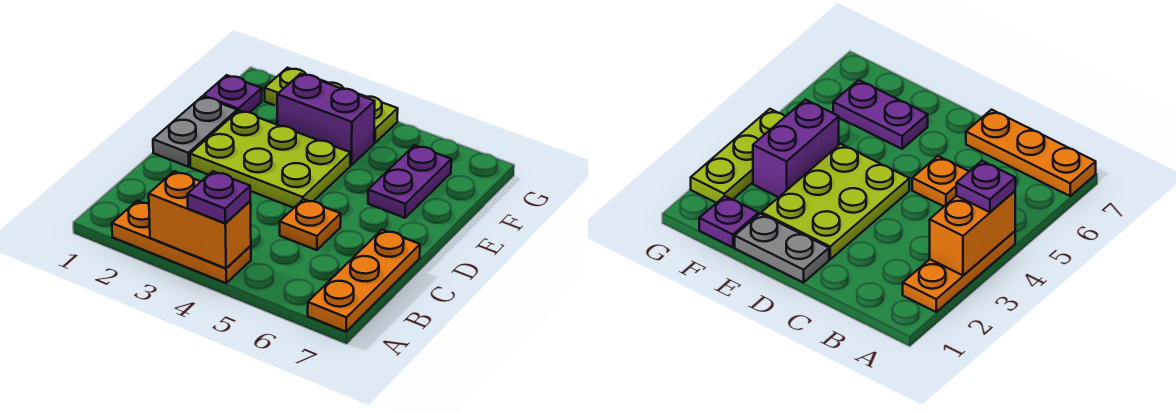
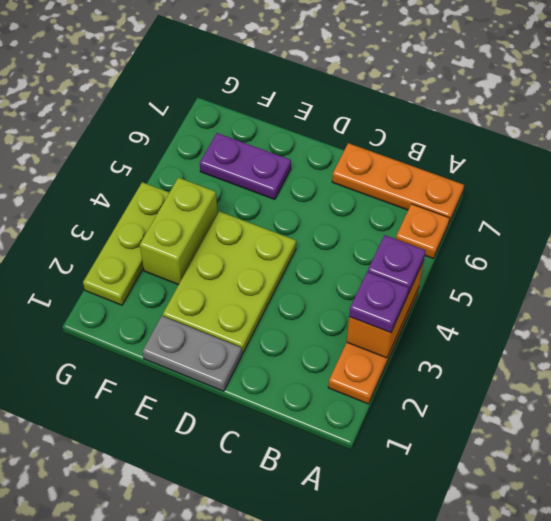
orange 1x1 plate [280,199,341,250] -> orange 1x1 plate moved to [396,204,449,258]
purple 1x1 plate [203,75,262,112] -> purple 1x1 plate moved to [349,272,409,333]
purple 1x2 brick [277,74,375,165] -> lime 1x2 brick [140,178,217,285]

